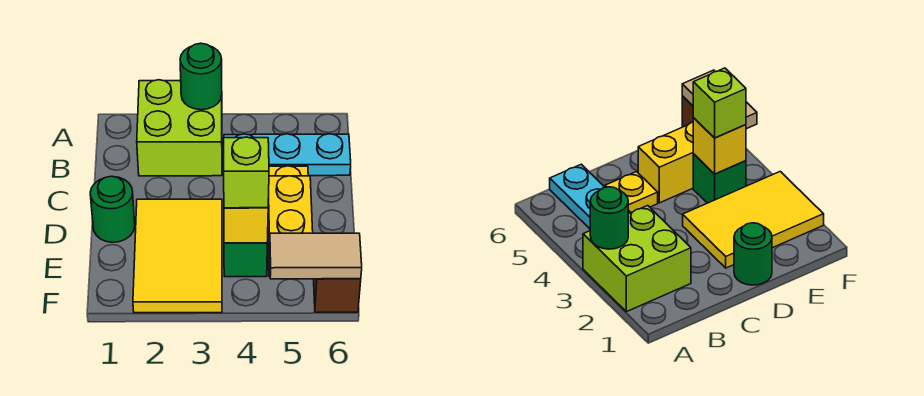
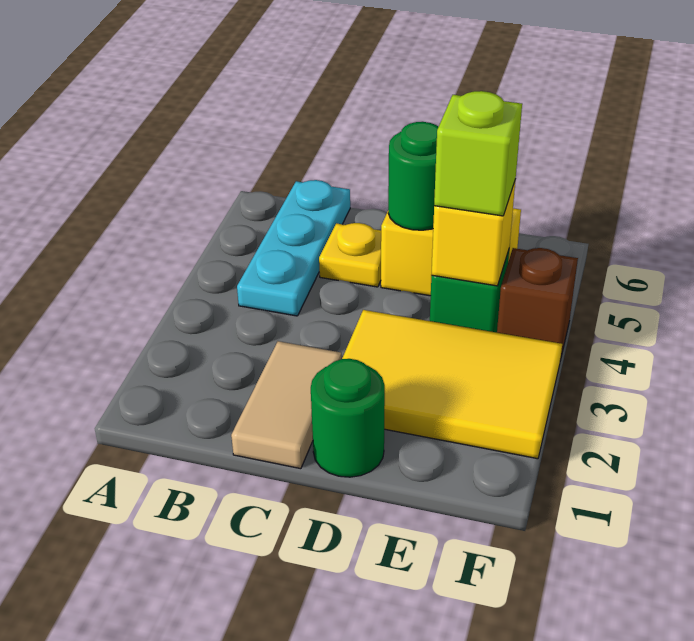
lime 2x2 brick [137,80,222,176] -> none
green 1x1 round brick [180,43,222,110] -> green 1x1 round brick moved to [388,122,438,230]
tan 1x2 tile [270,233,362,279] -> tan 1x2 tile moved to [231,341,341,469]
brown 1x1 brick [314,279,361,312] -> brown 1x1 brick moved to [497,248,578,356]

